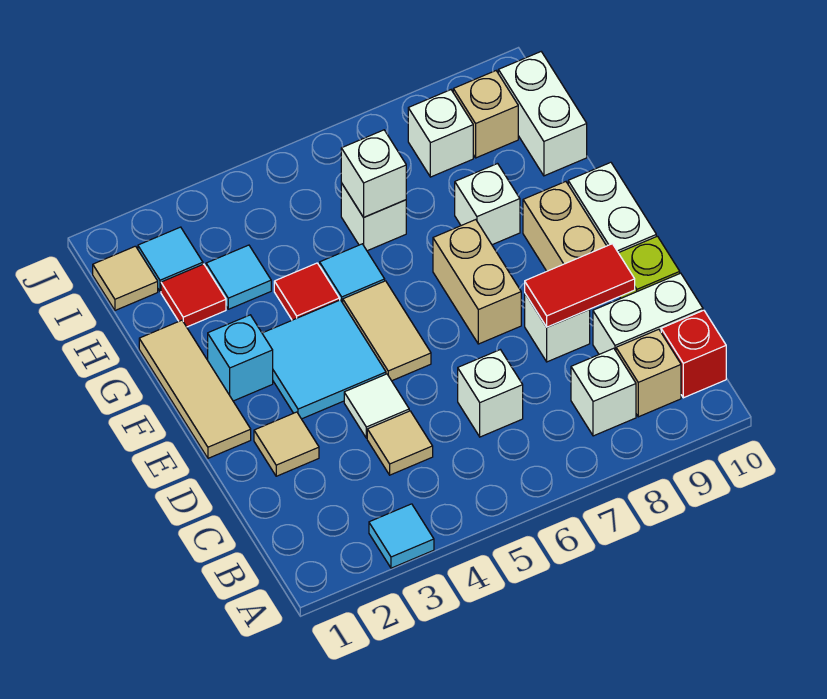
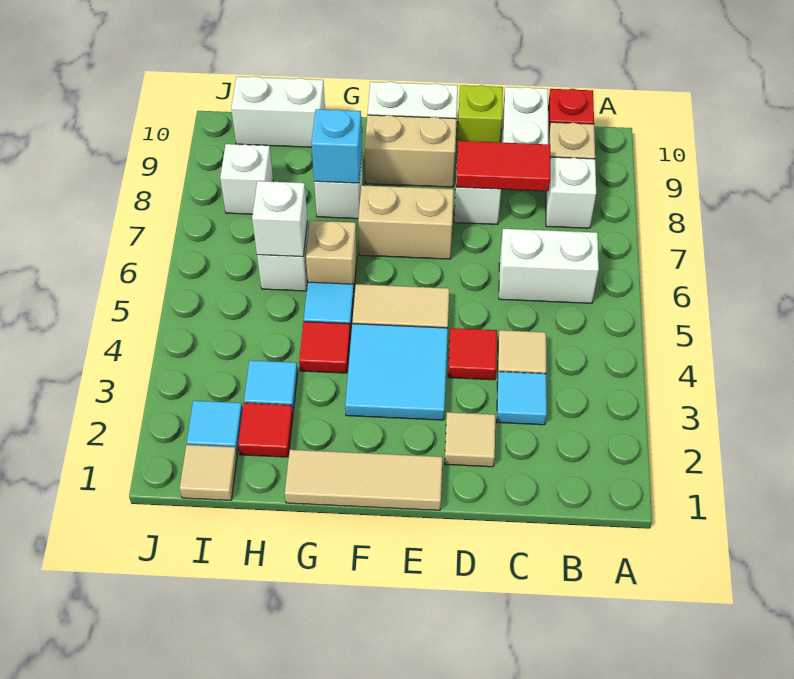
cyan 1x1 tile [369,504,434,568] -> cyan 1x1 tile moved to [497,372,547,425]
white 1x1 brick [458,350,523,437] -> white 1x2 brick [499,229,599,303]
white 1x1 tile [344,374,409,438] -> red 1x1 tile [448,328,497,380]
red 1x2 tile [525,244,635,327] -> red 1x2 tile turned to [456,141,550,191]
cyan 1x1 brick [208,315,273,401] -> cyan 1x1 brick moved to [311,109,362,183]
tan 1x1 brick [453,71,518,158] -> tan 1x1 brick moved to [306,220,357,288]

